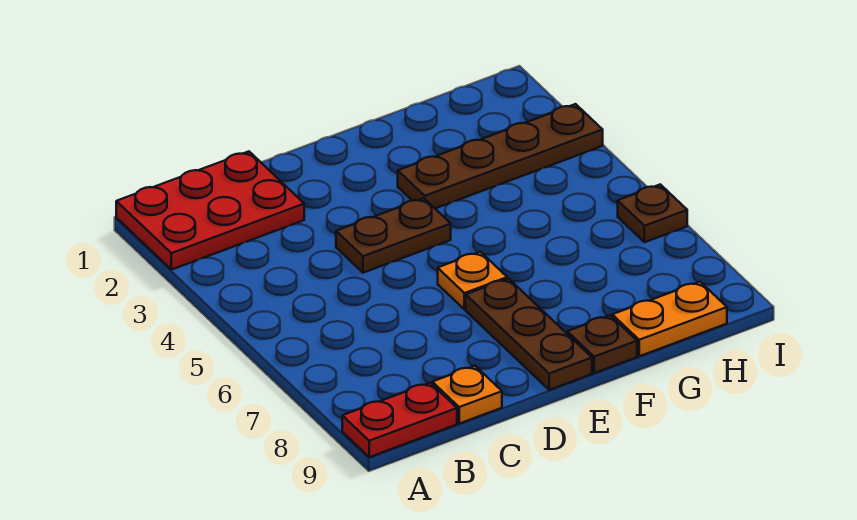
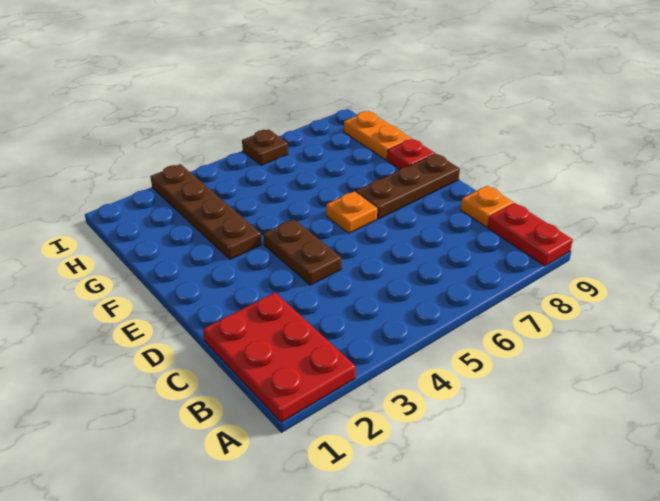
brown 1x1 plate [567,315,637,373] -> red 1x1 plate [387,139,435,169]

